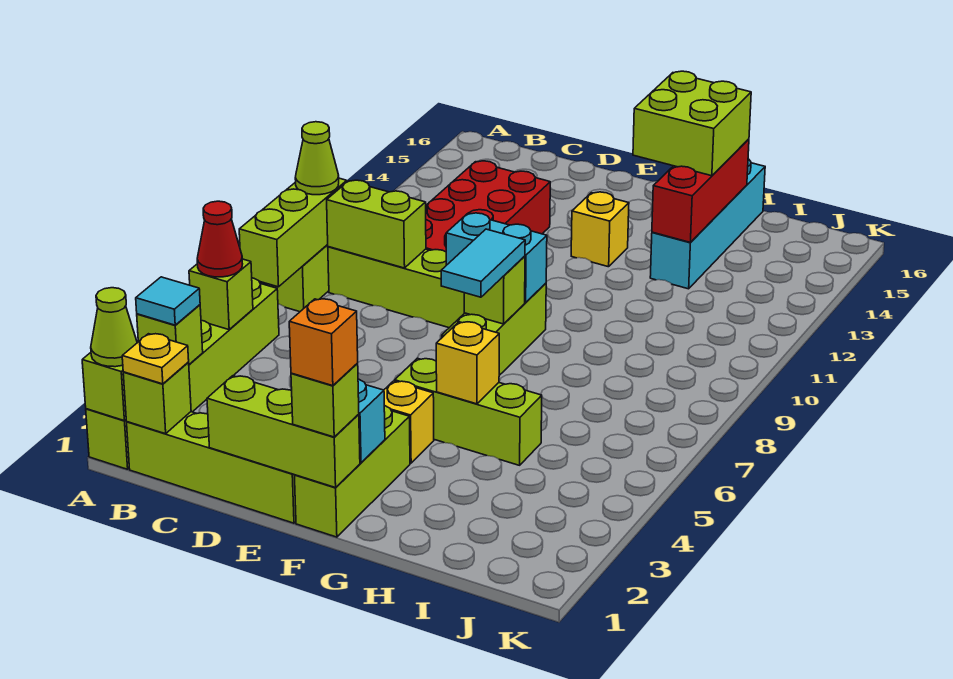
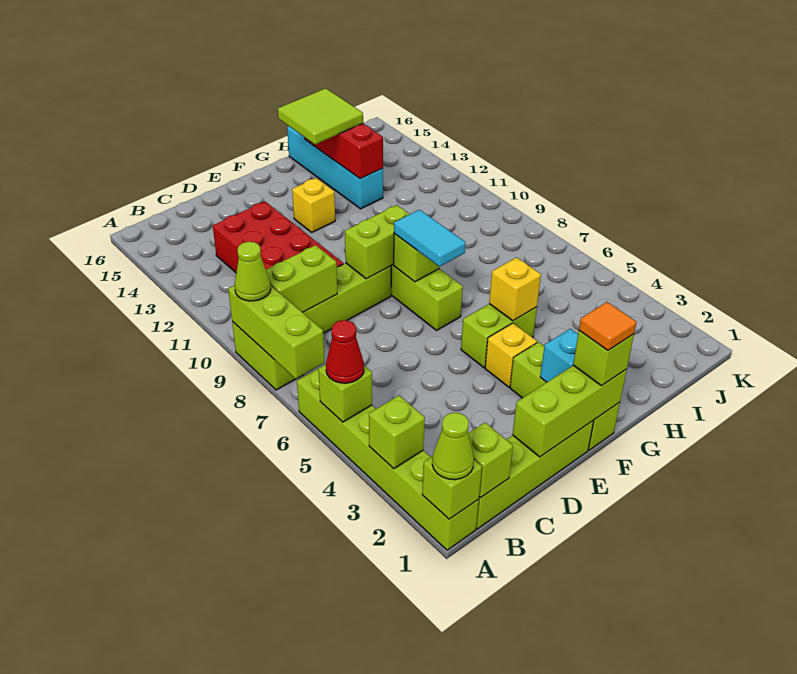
cyan 1x1 tile [136,277,200,325] -> none
yellow 1x1 plate [122,334,189,384] -> none
cyan 1x2 brick [446,213,547,302] -> lime 1x2 brick [345,205,410,279]
orange 1x1 brick [289,299,358,386] -> orange 1x1 tile [579,302,637,350]
lime 1x3 brick [395,358,542,465] -> lime 1x2 brick [461,304,537,368]
lime 2x2 brick [633,71,751,176] -> lime 2x2 tile [278,88,363,144]

